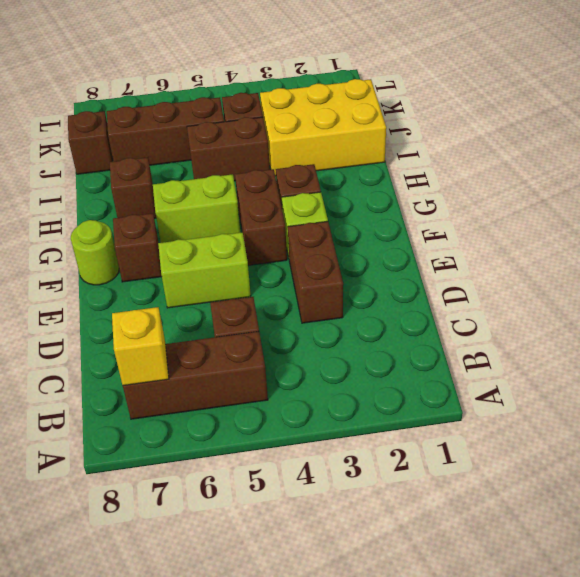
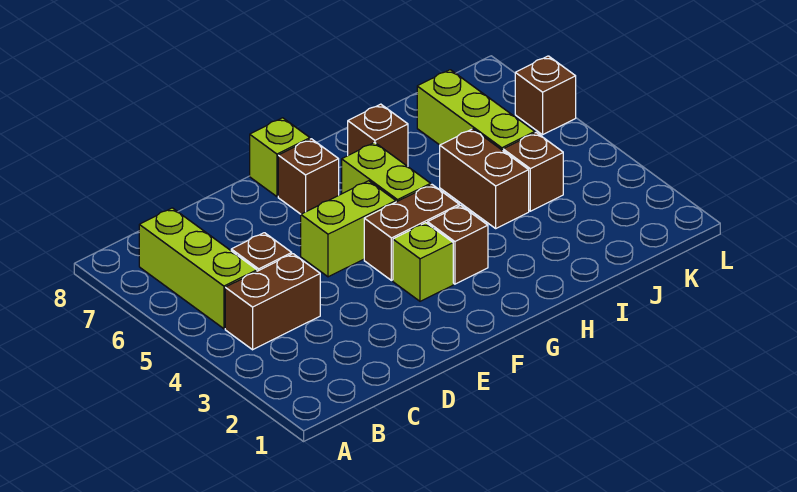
brown 1x3 brick [123,331,268,419] -> lime 1x3 brick [139,208,257,329]
yellow 1x1 brick [112,307,169,385] -> none
brown 1x2 brick [288,221,343,323] -> brown 1x2 brick moved to [225,254,320,350]
lime 1x2 brick [158,232,251,308] -> lime 1x2 brick turned to [301,181,396,277]
lime 1x1 round brick [71,220,119,285] -> lime 1x1 brick [250,118,310,197]
yellow 2x3 brick [260,79,386,176] -> none
brown 1x3 brick [107,97,224,165] -> lime 1x3 brick [417,70,535,150]
brown 1x1 brick [68,111,113,174] -> brown 1x1 brick moved to [515,56,576,135]

